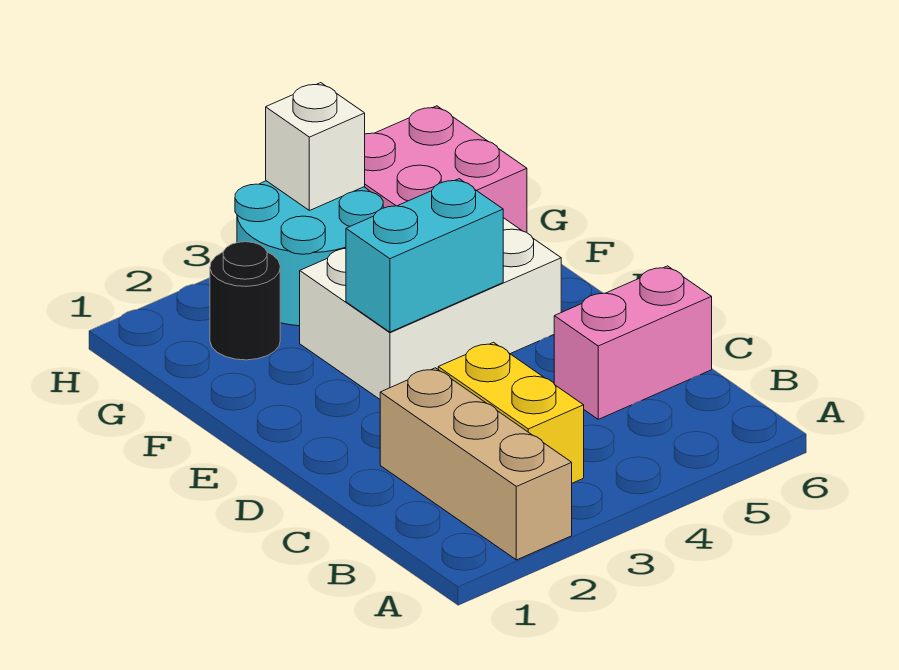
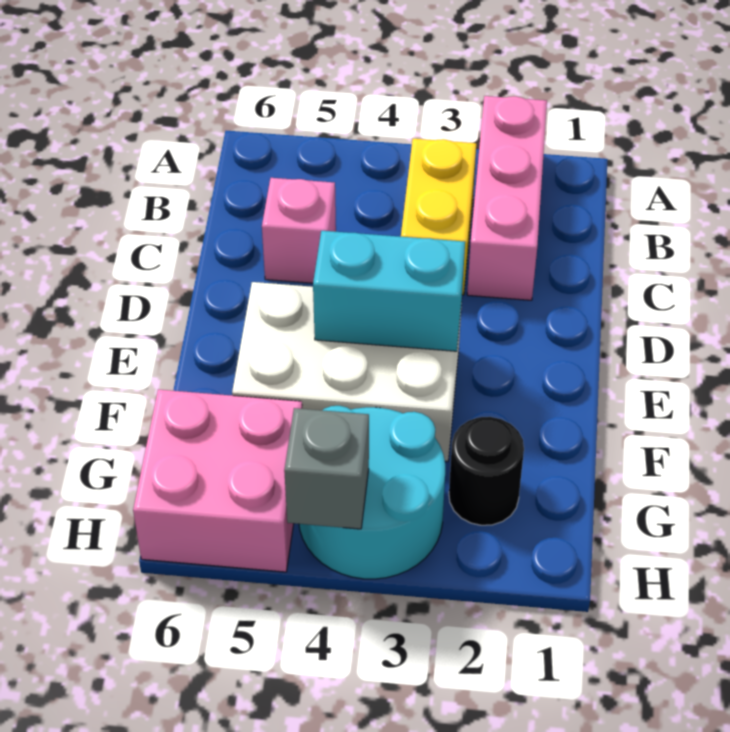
tan 1x3 brick [380,368,572,560] -> pink 1x3 brick [467,96,547,300]
pink 1x2 brick [554,266,712,419] -> pink 1x1 brick [262,178,336,283]
white 1x1 brick [266,83,365,211] -> grey 1x1 brick [284,408,369,529]

